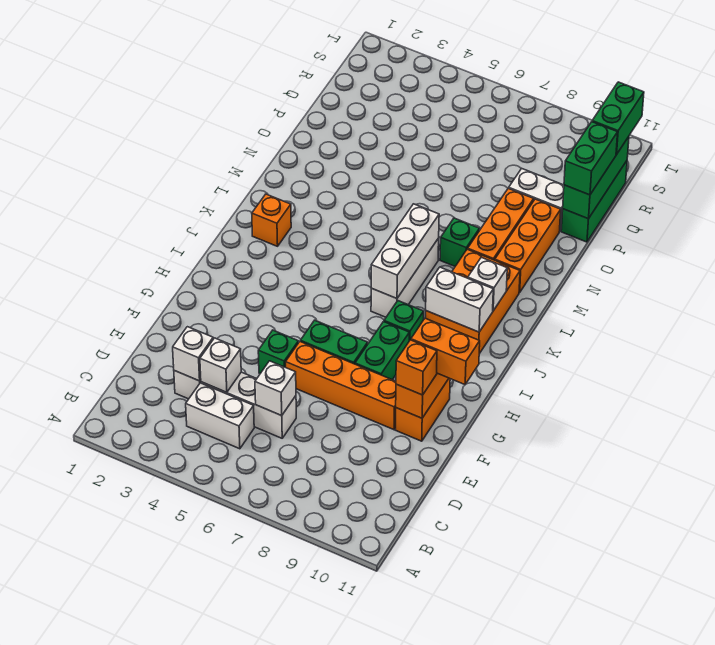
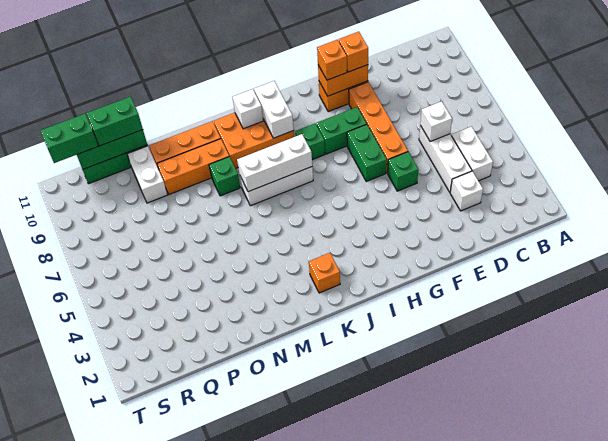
white 1x1 brick [173,327,213,381] -> none
white 1x1 brick [200,338,241,392] -> none
orange 1x2 brick [411,318,480,385] -> orange 1x1 brick [317,40,347,80]

